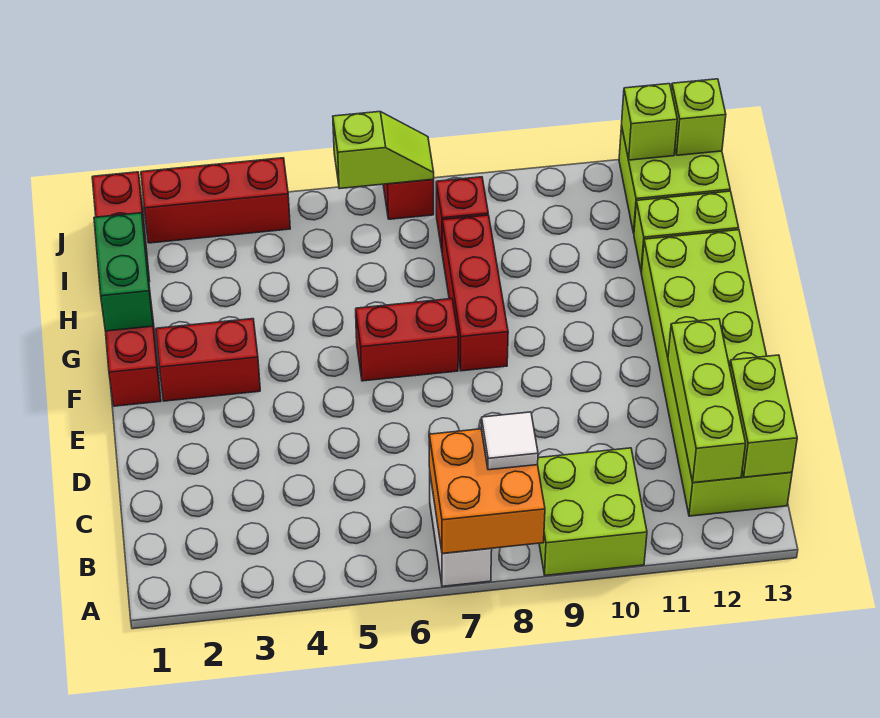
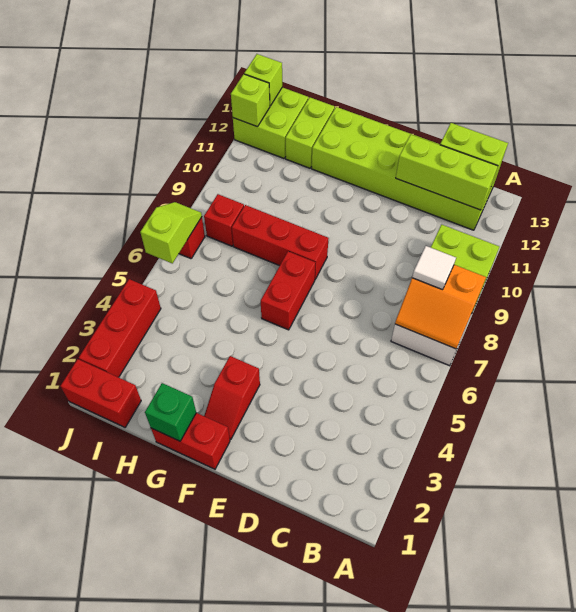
orange 2x2 brick [429,429,545,554] -> orange 2x2 slope [395,265,486,349]
red 1x2 brick [156,319,260,401] -> red 1x2 slope [204,356,260,440]
green 1x2 brick [94,213,153,331] -> green 1x1 brick [145,383,196,441]

